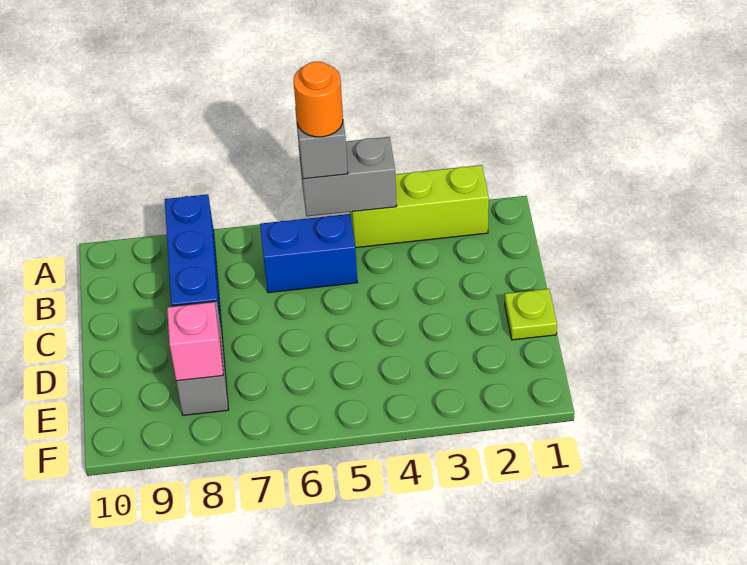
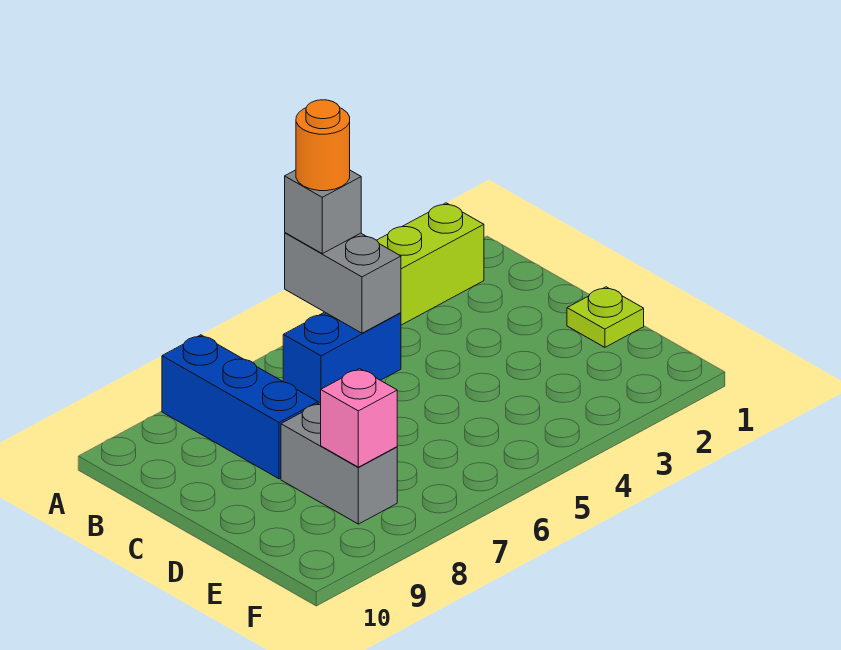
grey 1x2 brick [299,137,397,216] -> grey 1x2 brick turned to [285,233,401,333]

